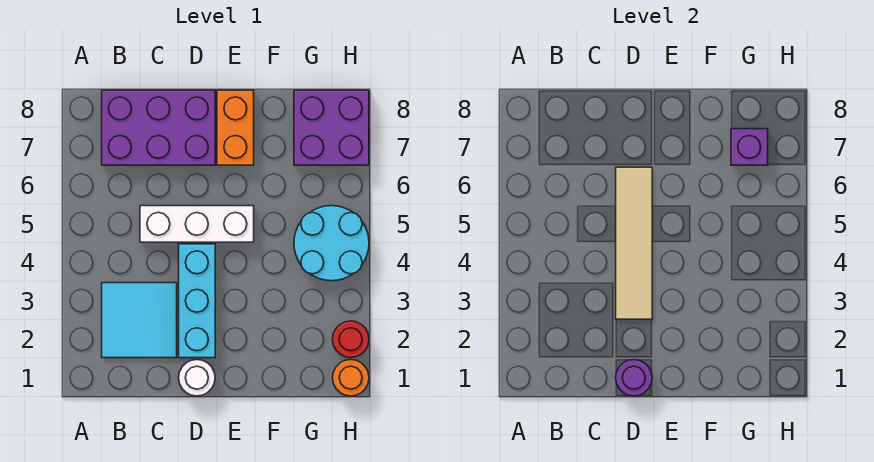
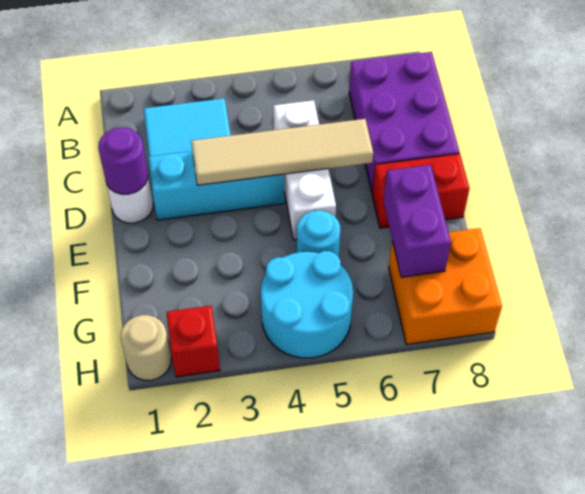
orange 1x2 brick [217,90,254,165] -> red 1x2 brick [372,154,469,228]
none -> cyan 1x1 round brick [297,210,340,257]
purple 2x2 brick [294,90,369,165] -> orange 2x2 brick [389,228,502,345]
purple 1x1 brick [731,129,768,165] -> purple 1x2 brick [384,165,451,277]
orange 1x1 round brick [333,360,369,396] -> tan 1x1 round brick [120,315,171,381]
red 1x1 round brick [333,321,369,358] -> red 1x1 brick [166,306,220,377]

